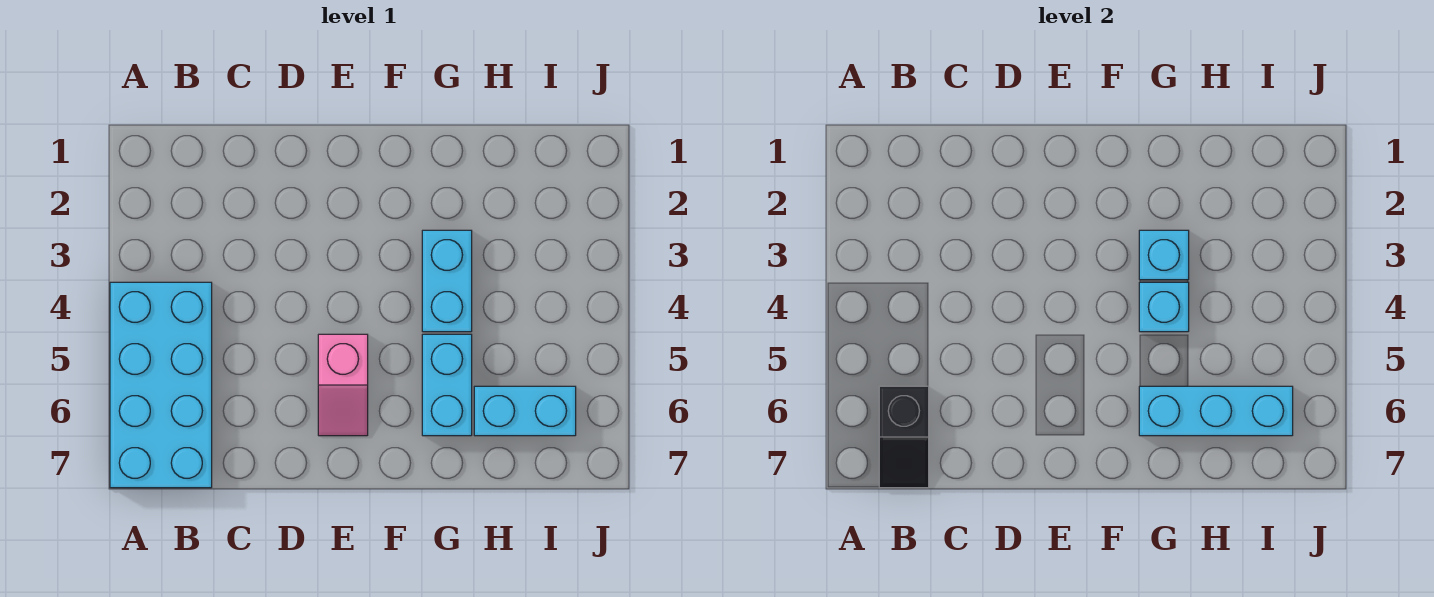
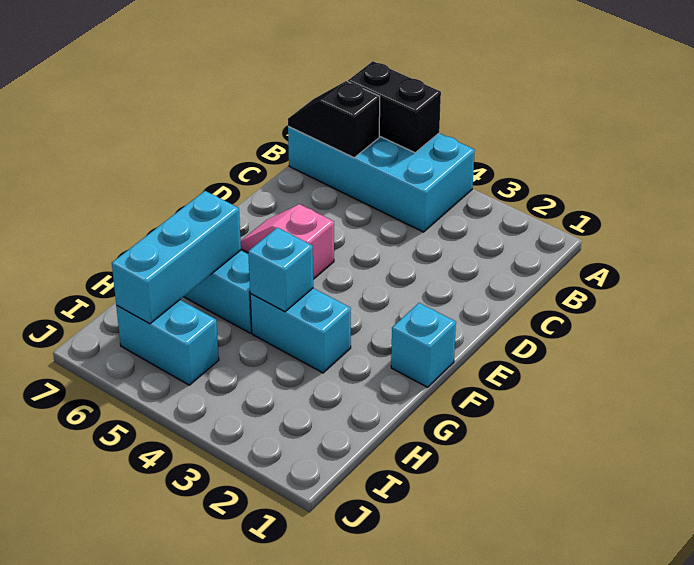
none -> black 1x2 brick [348,61,441,153]
cyan 1x1 brick [1139,230,1189,280] -> cyan 1x1 brick moved to [391,303,456,387]
cyan 1x2 brick [474,386,576,436] -> cyan 1x2 brick turned to [116,300,219,385]

